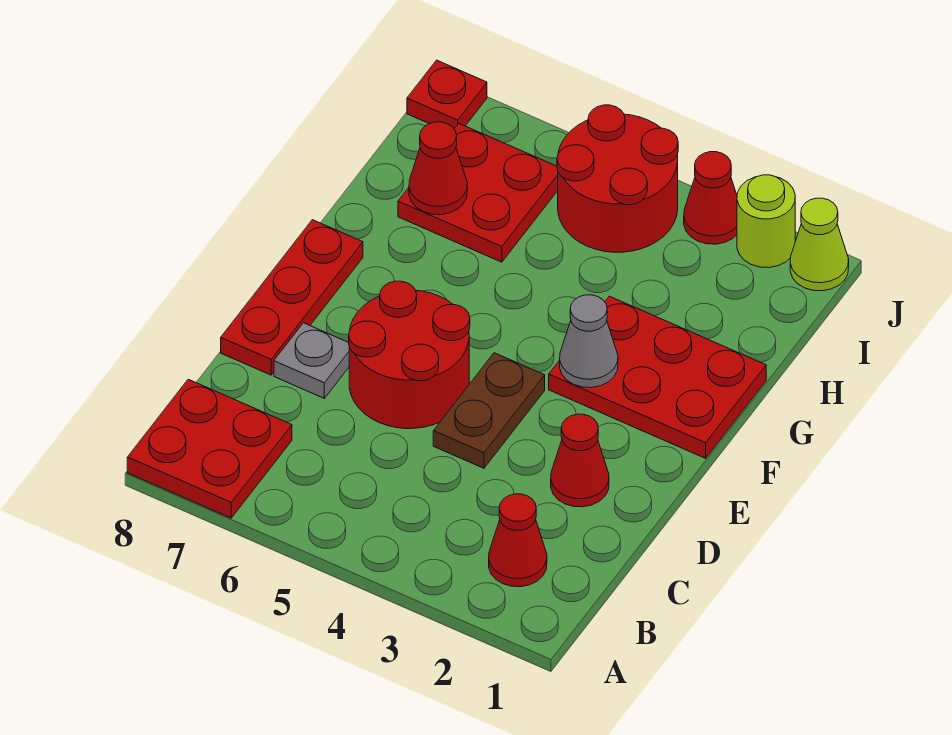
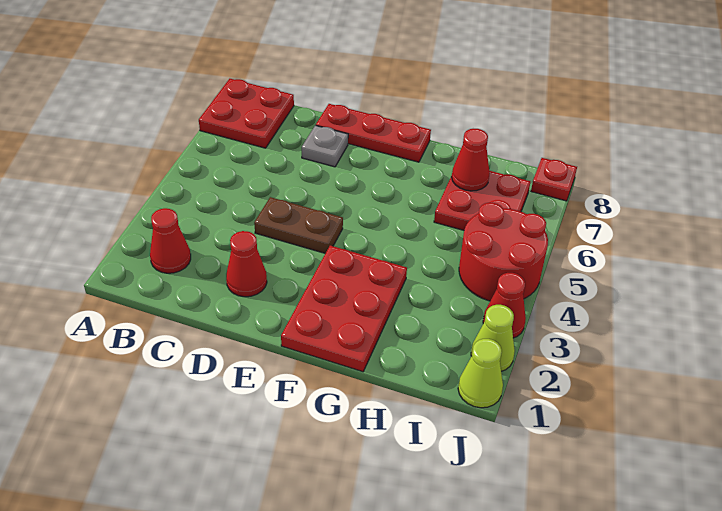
red 2x2 round brick [349,281,470,429] -> none
grey 1x1 cone [560,295,618,388] -> none
lime 1x1 round brick [737,175,795,268] -> lime 1x1 cone [471,305,515,371]

